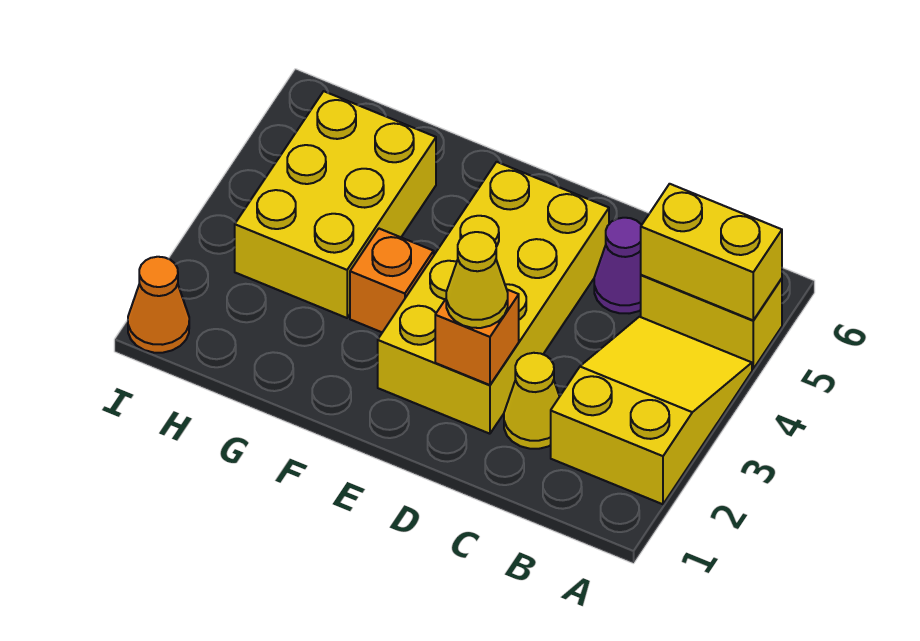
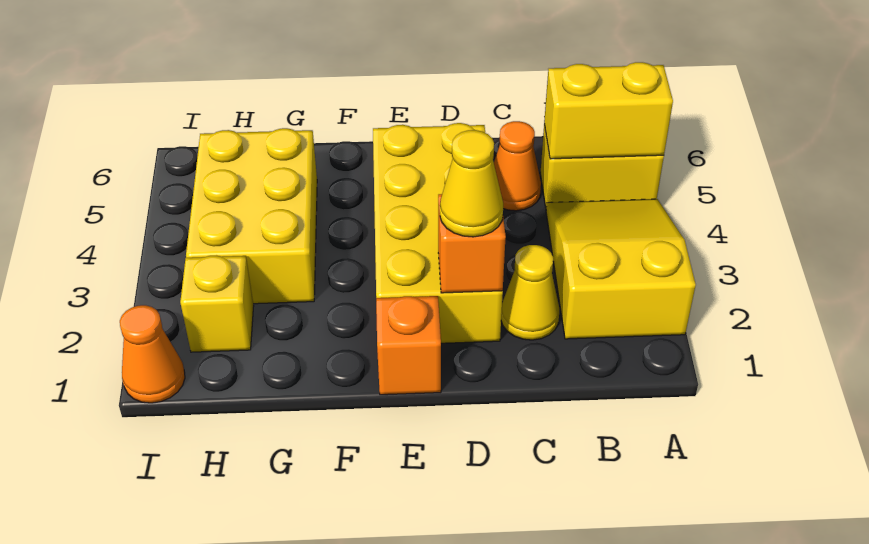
purple 1x1 cone [594,218,641,313] -> orange 1x1 cone [494,121,541,211]
orange 1x1 brick [350,229,434,332] -> orange 1x1 brick moved to [376,296,441,395]
none -> yellow 1x1 brick [180,256,254,352]

